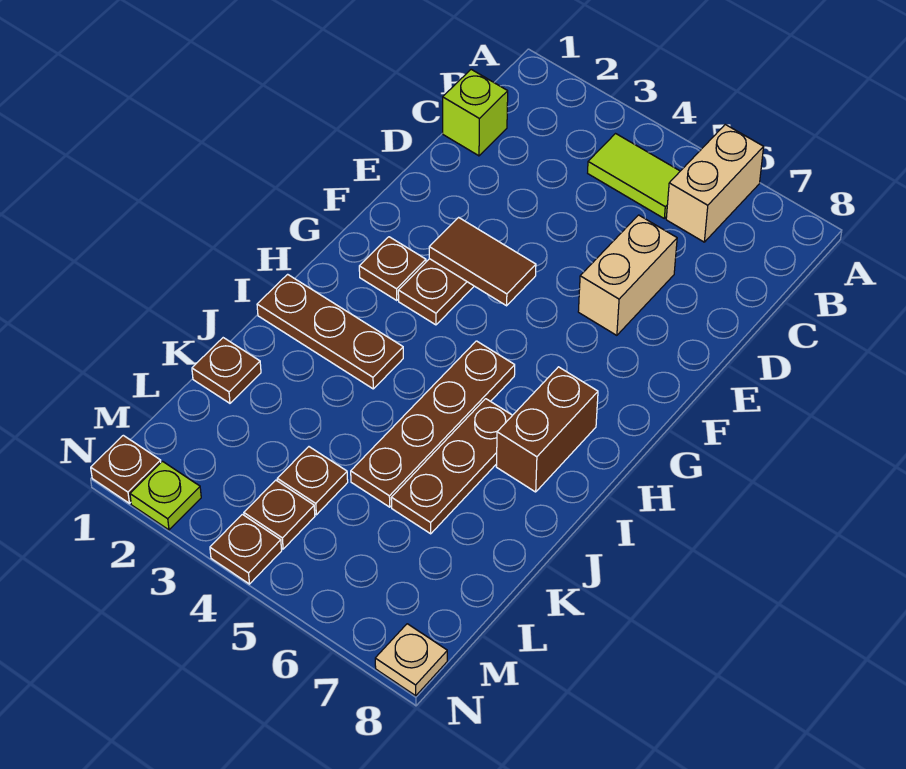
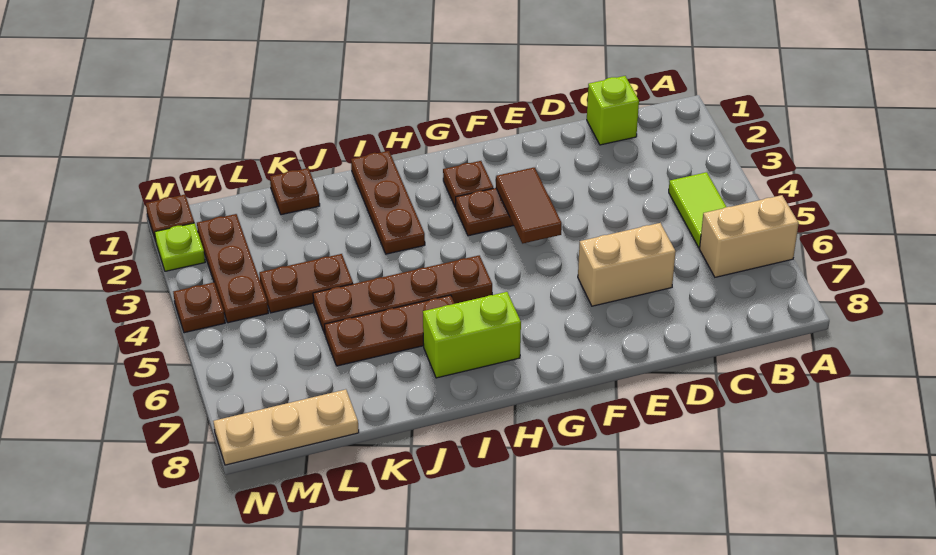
brown 1x2 brick [496,367,598,492] -> lime 1x2 brick [423,292,521,378]
brown 1x1 plate [277,447,348,515] -> brown 1x2 plate [259,254,353,313]
brown 1x1 plate [244,480,315,549] -> brown 1x3 plate [197,214,268,323]
tan 1x1 plate [375,624,447,696] -> tan 1x3 plate [213,389,359,465]

